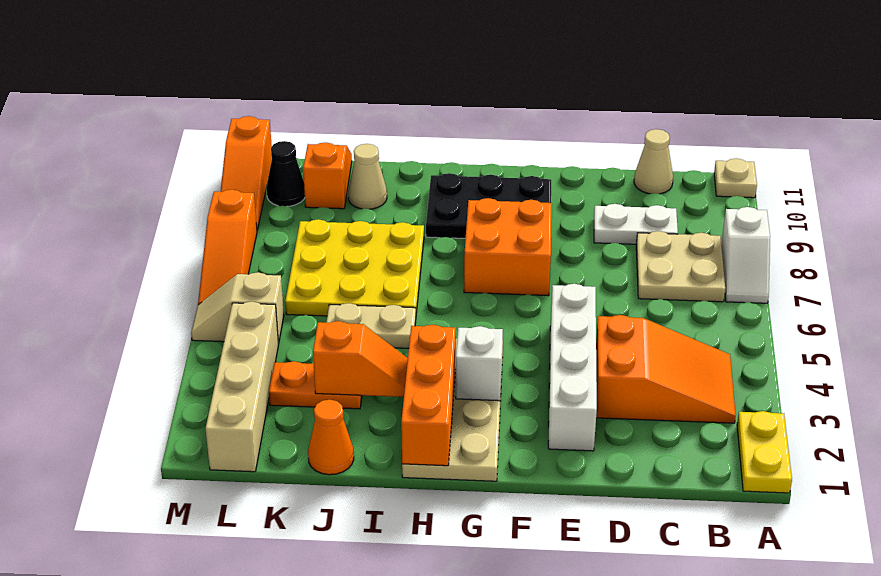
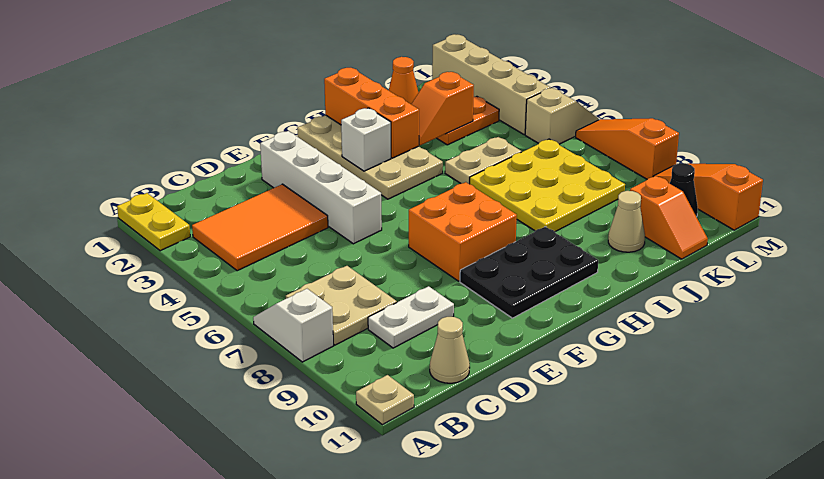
orange 2x3 slope [596,315,736,423] -> orange 2x3 tile [192,184,328,271]

